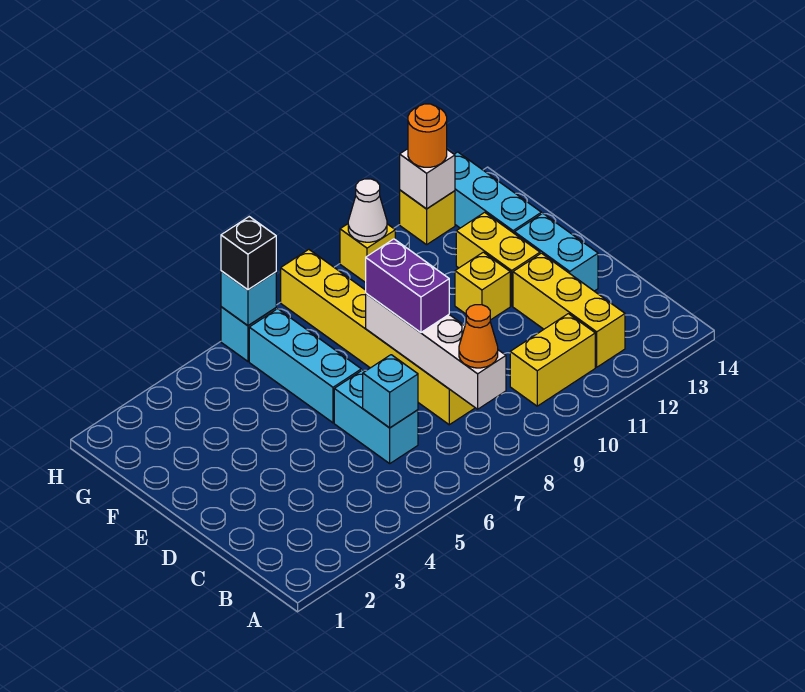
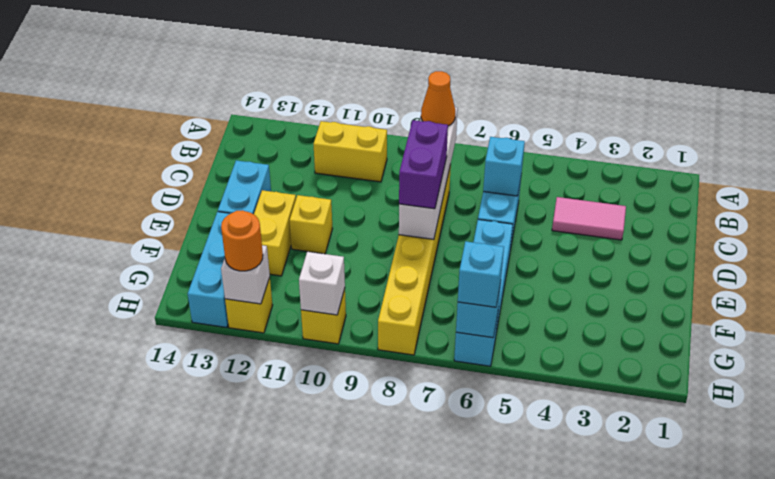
yellow 1x3 brick [513,253,625,367] -> none
none -> pink 1x2 tile [552,197,626,240]
black 1x1 brick [221,217,276,290] -> cyan 1x1 brick [458,241,504,307]
white 1x1 cone [348,179,387,242] -> white 1x1 brick [299,252,345,315]

